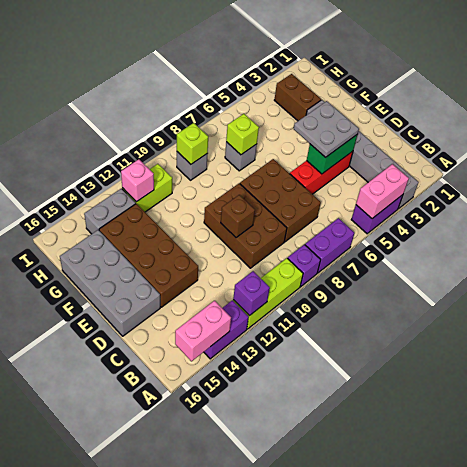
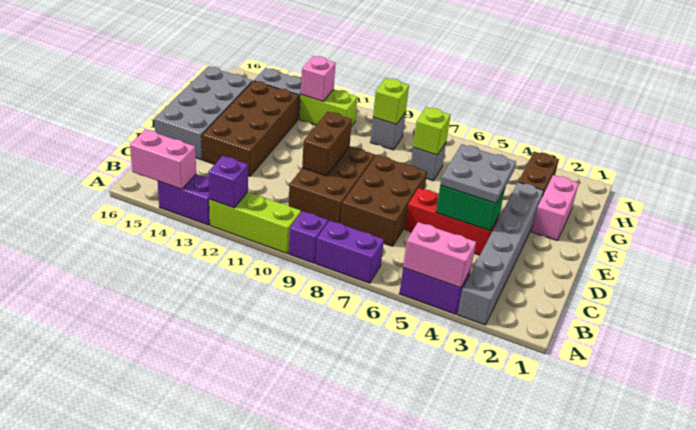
brown 1x1 brick [221,195,255,238] -> brown 1x2 brick [302,112,352,176]
none -> pink 1x2 brick [532,175,579,241]

